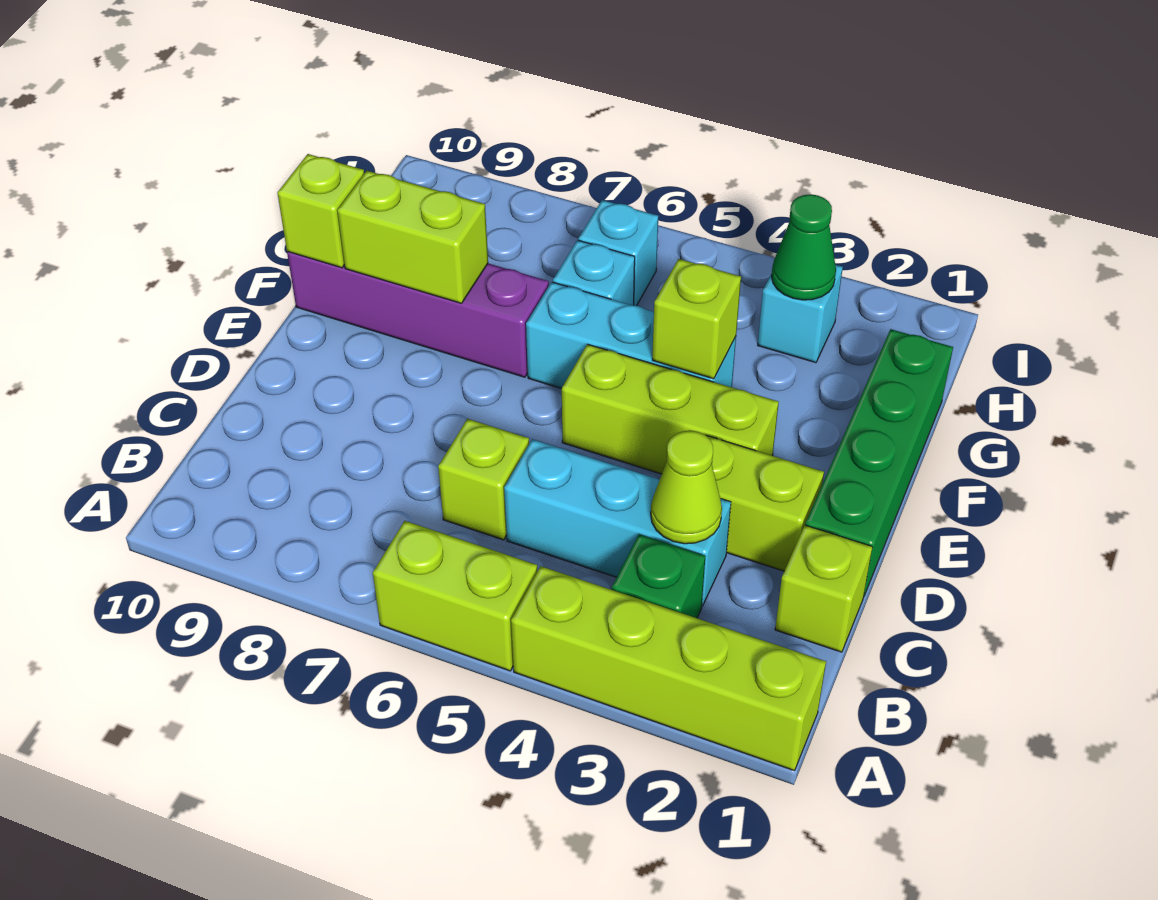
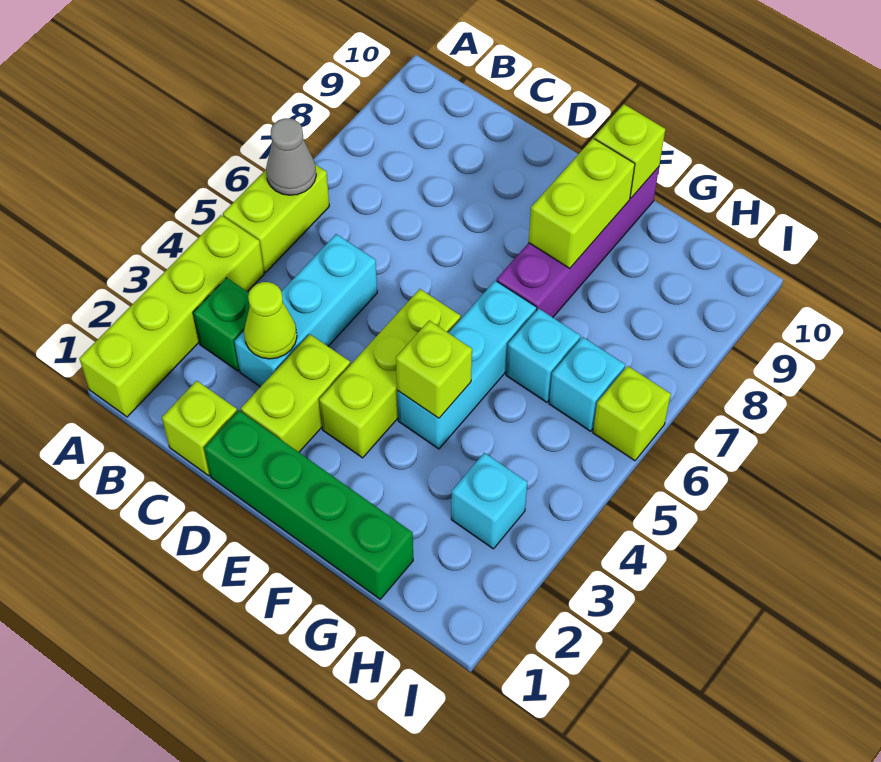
none -> grey 1x1 cone [266,118,316,195]
lime 1x1 brick [438,419,529,540] -> lime 1x1 brick moved to [593,366,671,461]
green 1x1 cone [772,194,836,300] -> none

